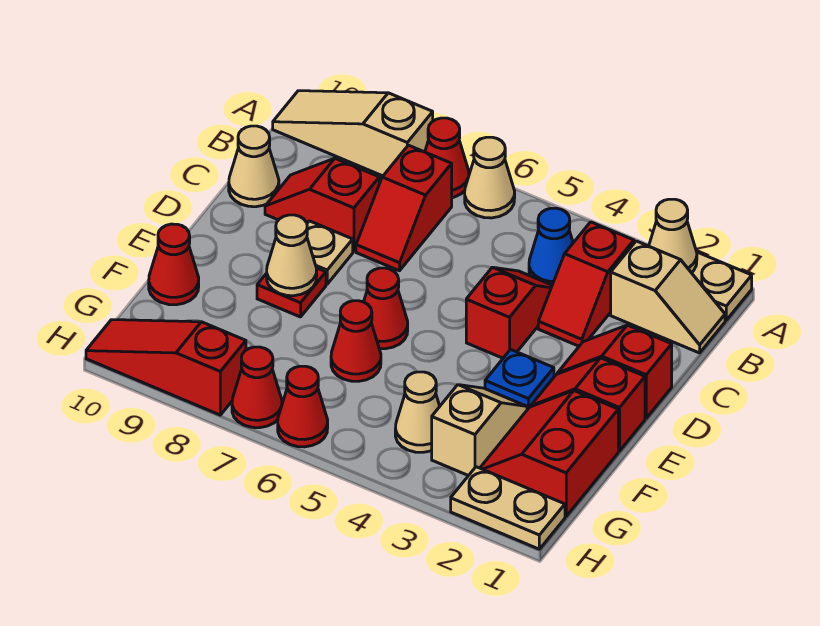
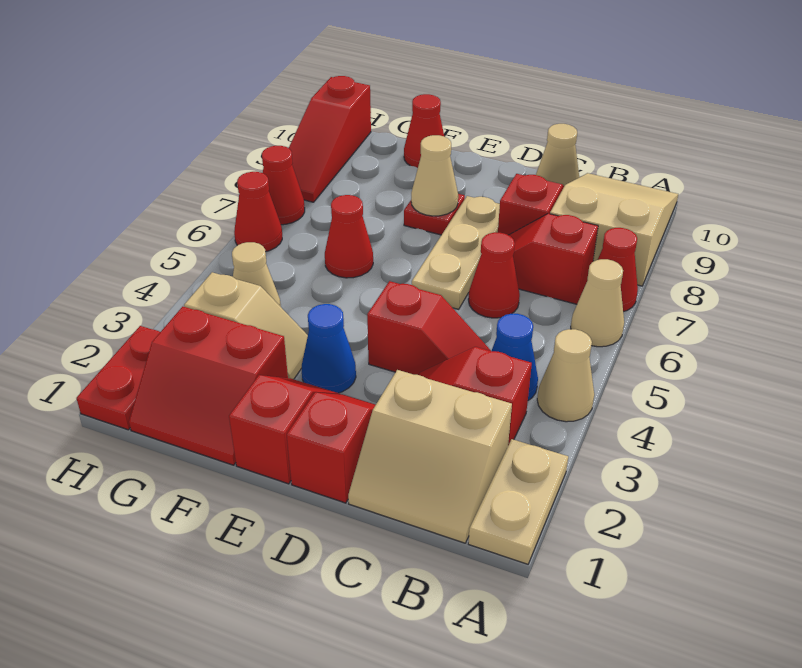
tan 1x1 cone [649,199,697,273] -> tan 1x1 cone moved to [537,329,594,422]
tan 1x3 slope [273,91,433,176] -> tan 2x3 slope [550,173,678,286]
tan 1x2 slope [611,241,725,353] -> tan 2x2 slope [348,370,512,543]
tan 1x1 plate [307,221,353,284] -> tan 1x3 plate [412,196,500,309]
blue 1x1 plate [485,349,554,410] -> blue 1x1 cone [302,304,356,393]
red 1x1 cone [364,268,408,349] -> red 1x1 cone moved to [468,232,520,318]
red 2x2 slope [480,391,618,516] -> red 2x2 slope turned to [129,307,288,465]
tan 1x2 plate [451,467,565,549] -> red 1x2 plate [76,326,160,430]
red 1x3 slope [86,320,246,415] -> red 1x3 slope turned to [289,76,371,202]

